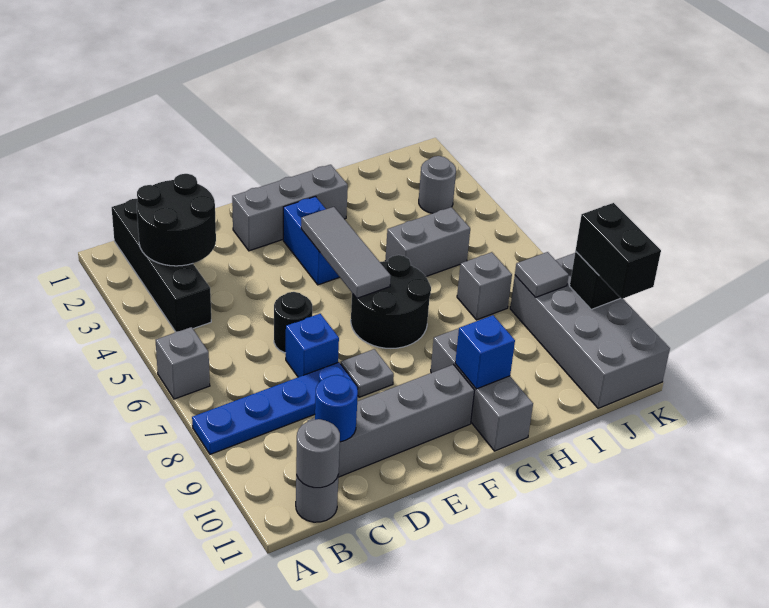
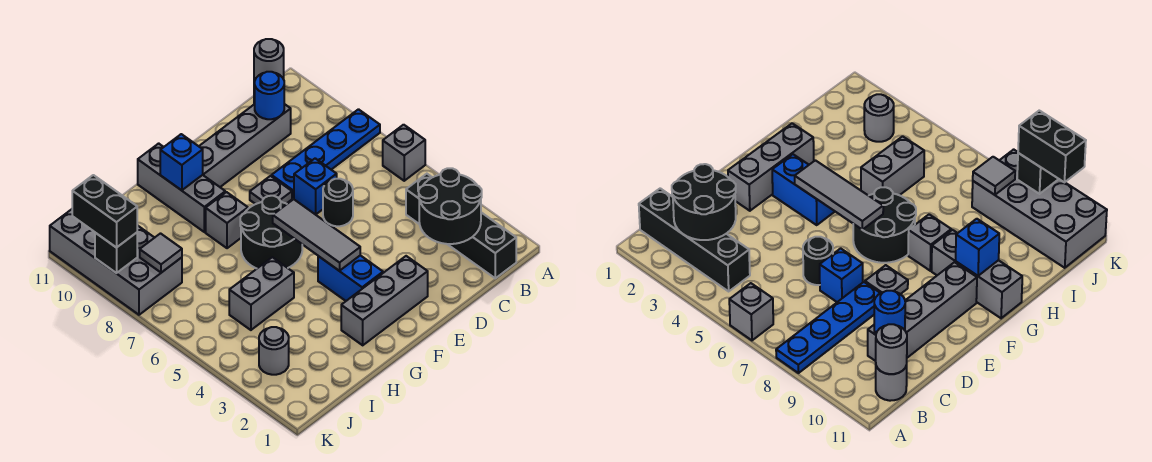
grey 1x1 brick [457,252,512,320] -> grey 1x1 brick moved to [206,192,248,248]

